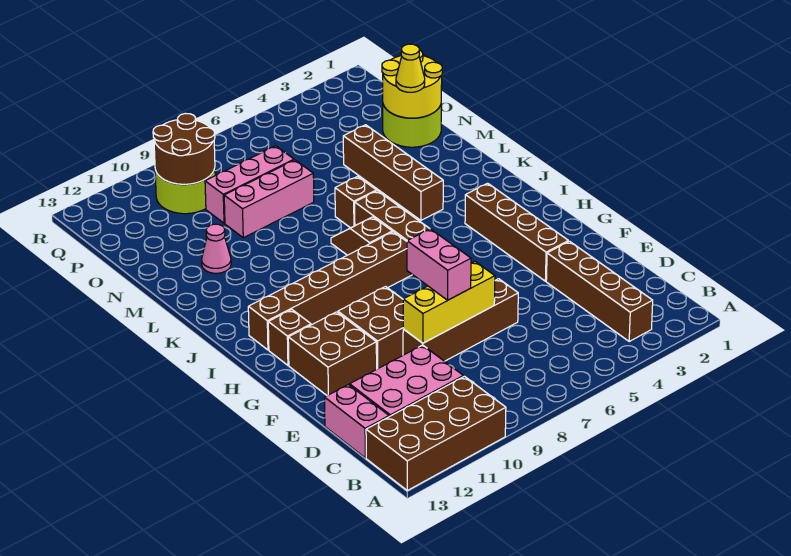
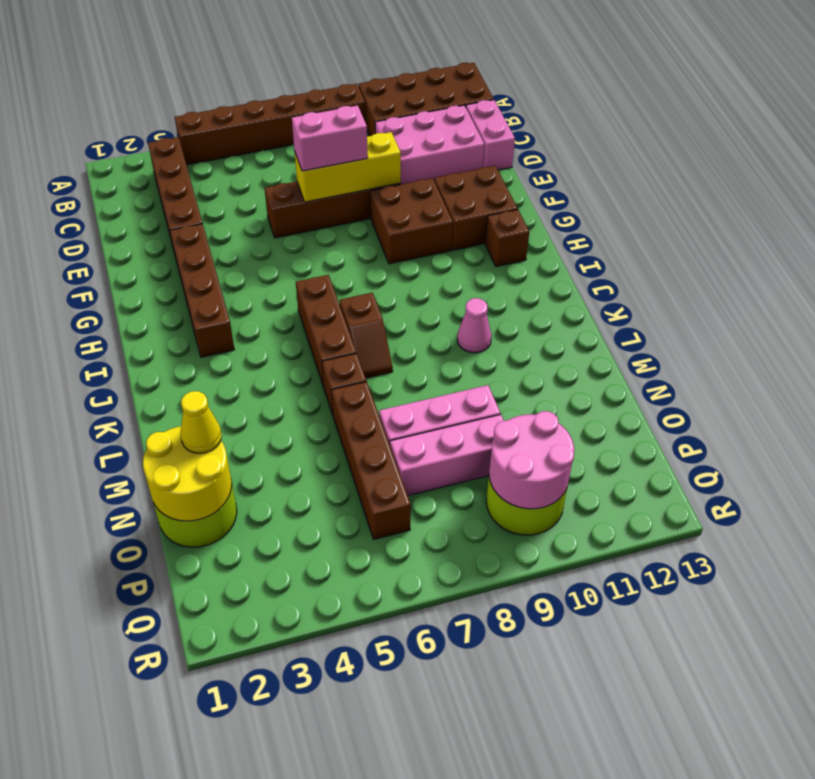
pink 1x2 brick [407,229,471,300] -> pink 1x2 brick turned to [292,105,368,171]
brown 1x6 brick [248,232,412,350] -> brown 1x6 brick moved to [175,84,366,165]
brown 1x4 brick [343,125,443,220] -> brown 1x4 brick moved to [332,382,411,539]
pink 1x1 cone [202,224,231,273] -> pink 1x1 cone moved to [457,298,492,353]
brown 2x2 round brick [153,113,215,184] -> pink 2x2 round brick [489,411,574,509]

